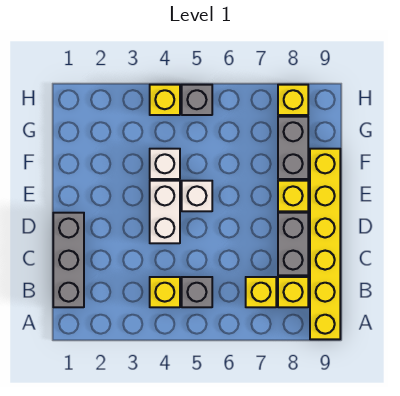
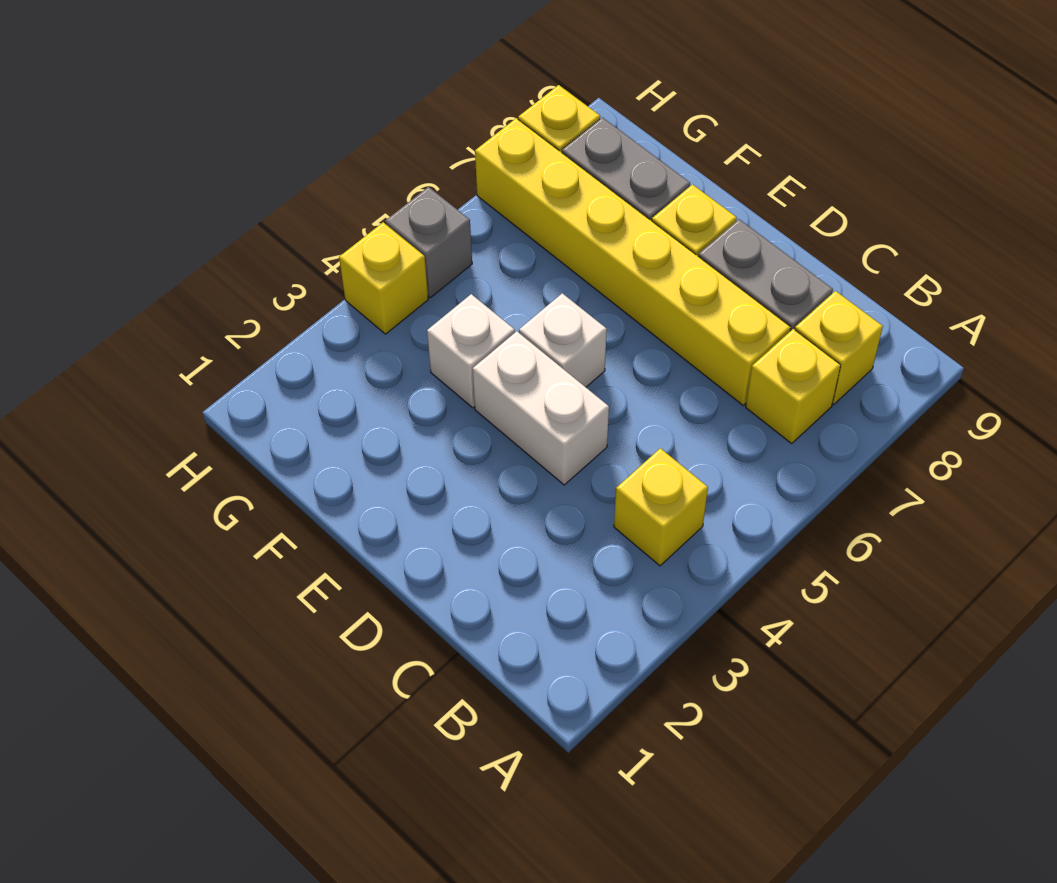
yellow 1x6 brick [310,149,340,339] -> yellow 1x6 brick moved to [475,118,791,405]
grey 1x3 brick [53,213,84,307] -> none
grey 1x1 brick [182,277,212,307] -> none

